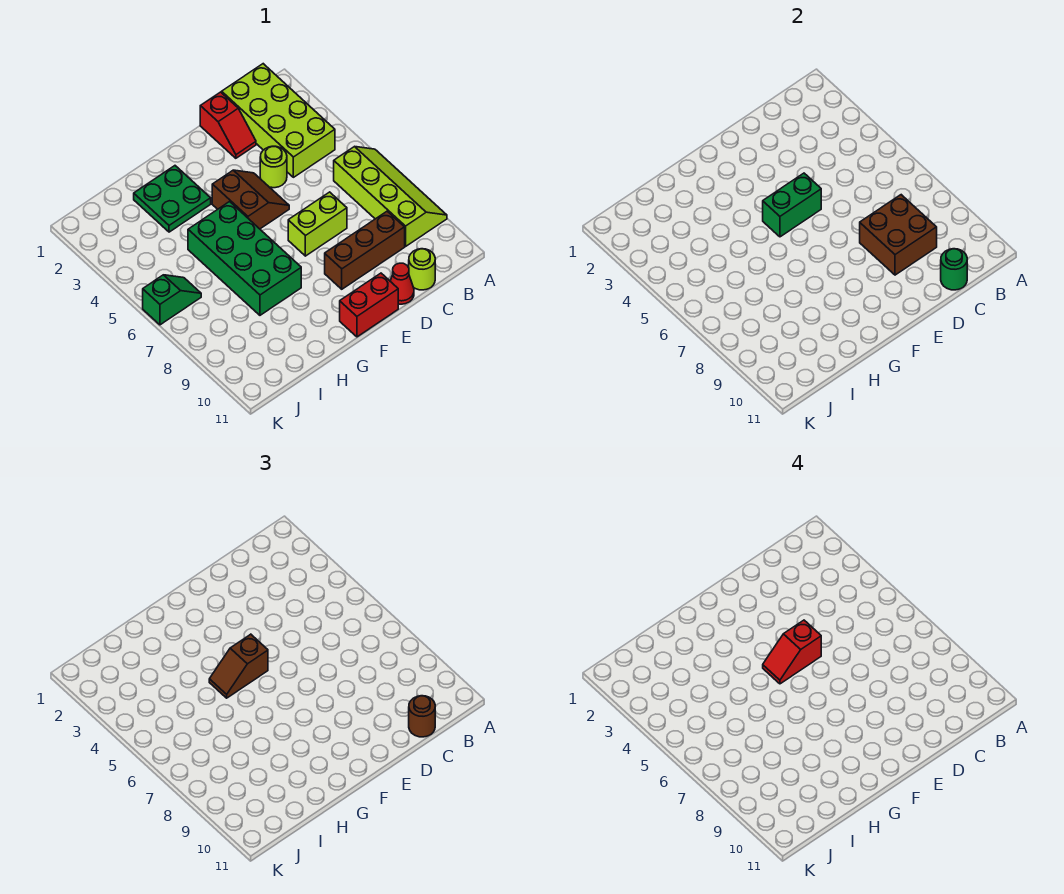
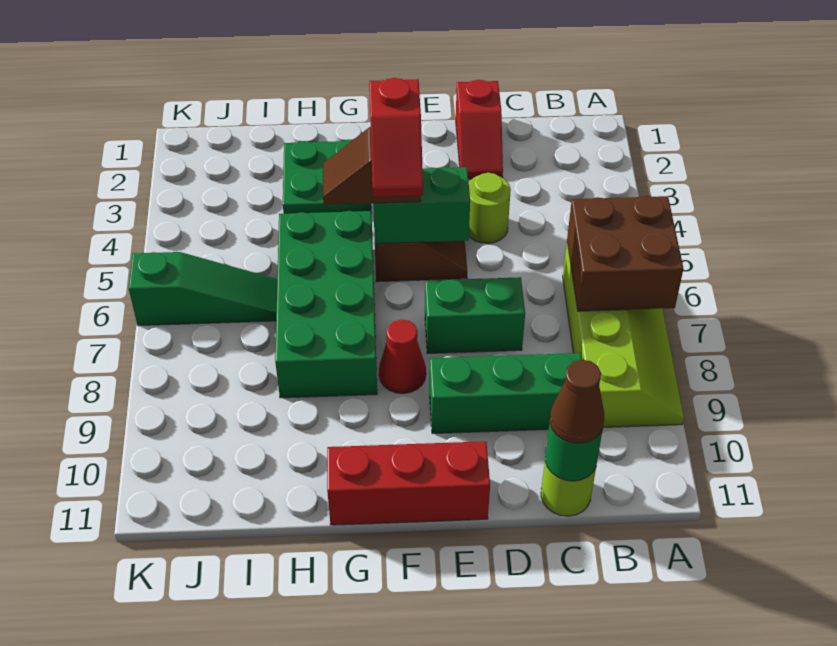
lime 2x4 brick [222,64,335,177] -> none
brown 2x2 brick [860,195,937,275] -> brown 2x2 brick moved to [567,196,683,311]
brown 1x3 brick [325,211,405,289] -> green 1x3 brick [430,353,582,434]
brown 1x1 round brick [409,696,435,737] -> brown 1x1 cone [550,360,604,444]
lime 1x2 brick [288,192,347,256] -> green 1x2 brick [425,277,525,354]
red 1x1 cone [390,263,414,304] -> red 1x1 cone moved to [379,319,426,394]
red 1x2 slope [763,620,821,684] -> red 1x2 slope turned to [369,78,423,197]
red 1x2 brick [340,273,398,337] -> red 1x3 brick [327,441,490,525]
green 1x2 slope [143,275,201,325] -> green 1x3 slope [129,252,277,326]

